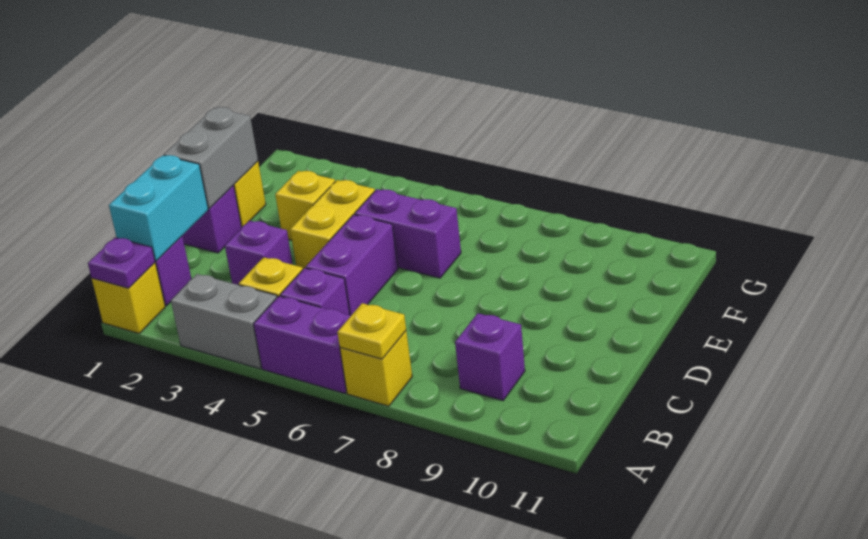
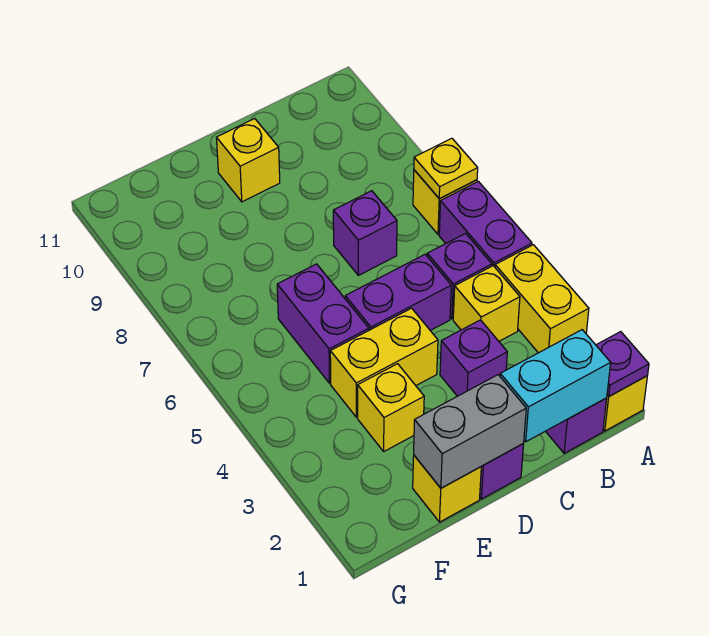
grey 1x2 brick [171,274,277,369] -> yellow 1x2 brick [495,245,589,353]
purple 1x1 brick [455,313,525,400] -> purple 1x1 brick moved to [333,191,397,275]
none -> yellow 1x1 brick [216,119,280,202]

